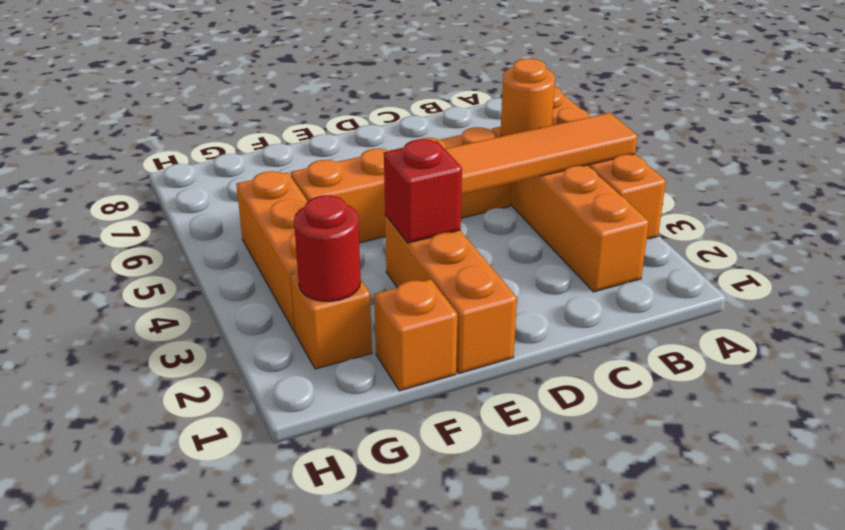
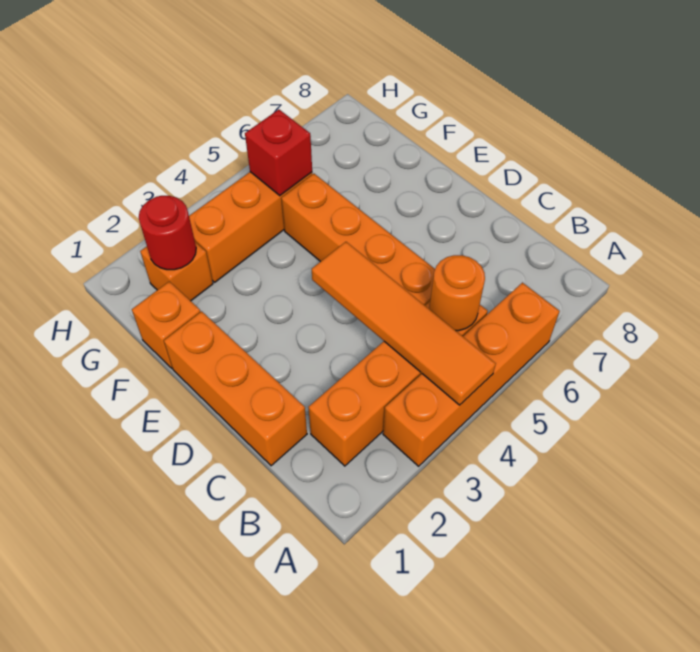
orange 1x3 brick [385,215,517,374] -> orange 1x3 brick turned to [164,311,307,466]
red 1x1 brick [384,139,462,243] -> red 1x1 brick moved to [245,110,312,196]

